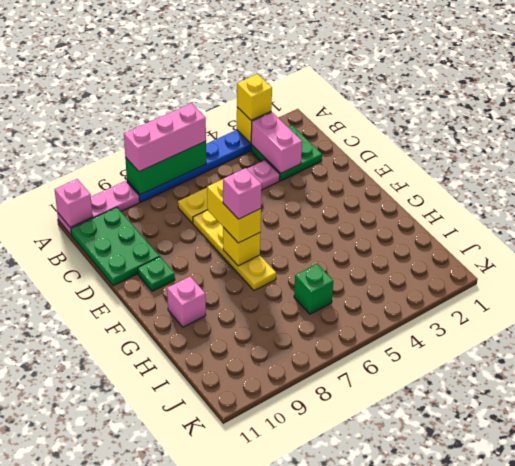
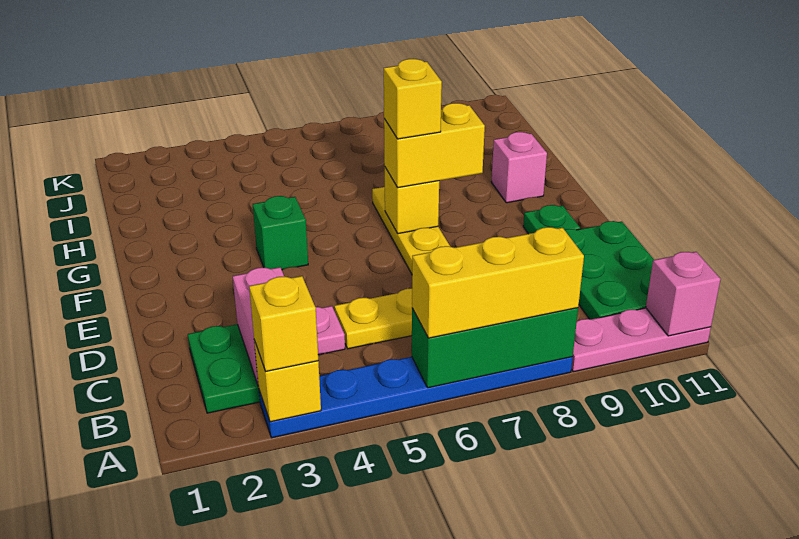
pink 1x3 brick [124,103,206,172] -> yellow 1x3 brick [412,227,584,338]
yellow 1x2 brick [207,179,261,243] -> yellow 1x2 brick turned to [384,103,485,188]
pink 1x1 brick [223,168,262,219] -> yellow 1x1 brick [384,59,442,139]
green 1x1 brick [294,264,333,314] -> green 1x1 brick moved to [253,196,308,270]

